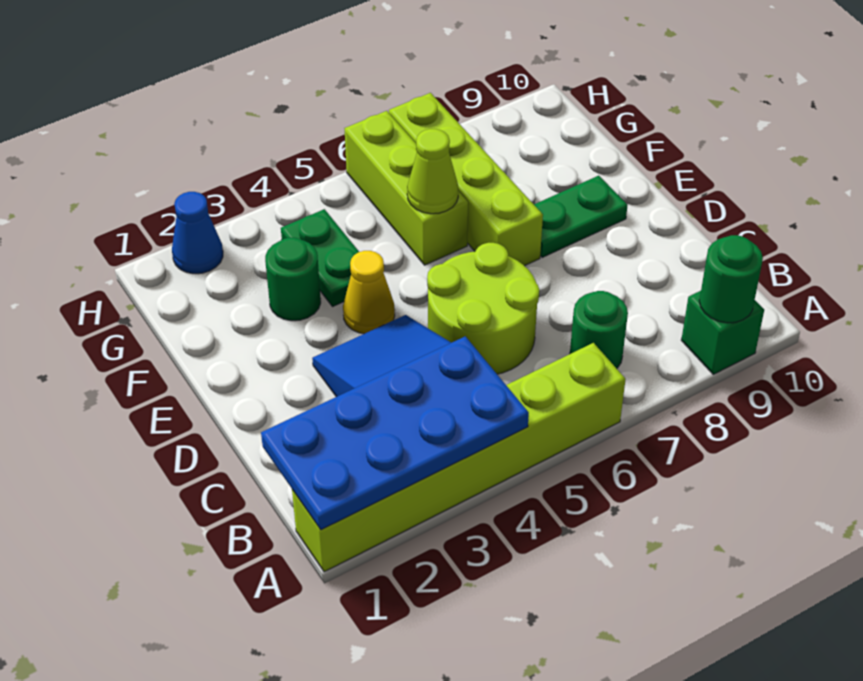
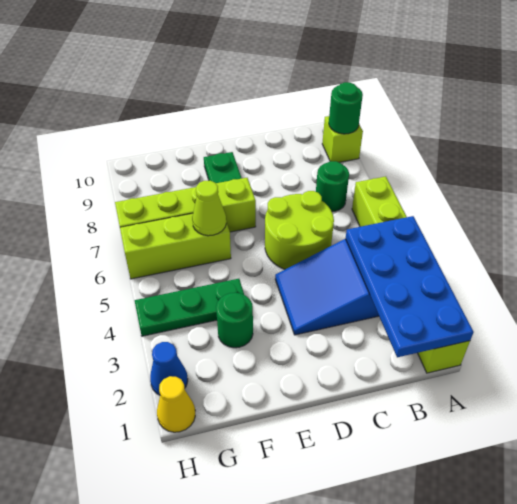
green 1x1 brick [681,291,764,374] -> lime 1x1 brick [322,116,363,162]
yellow 1x1 cone [343,251,395,334] -> yellow 1x1 cone moved to [157,376,195,432]
green 1x2 plate [281,209,359,307] -> green 1x3 plate [135,279,244,336]

